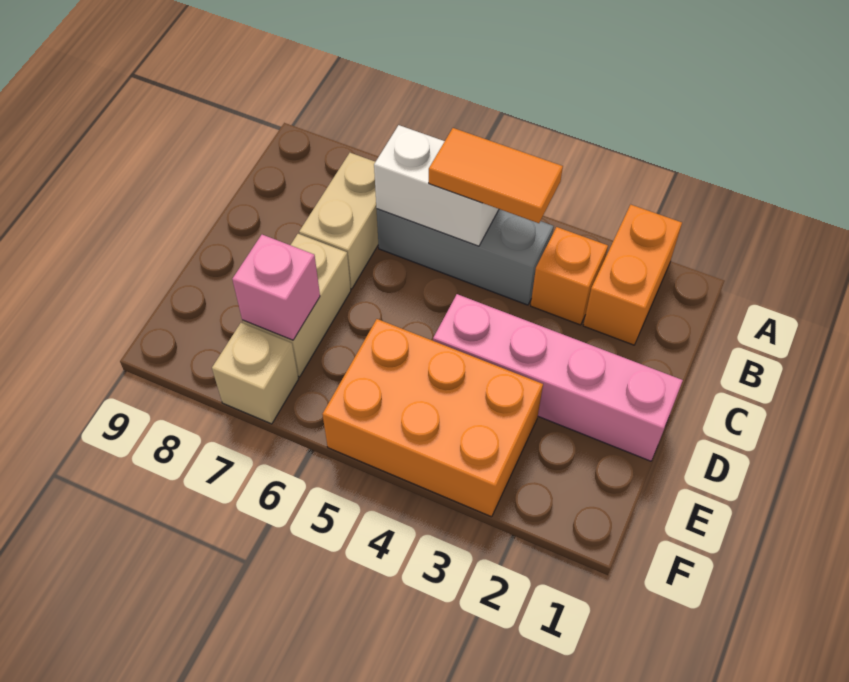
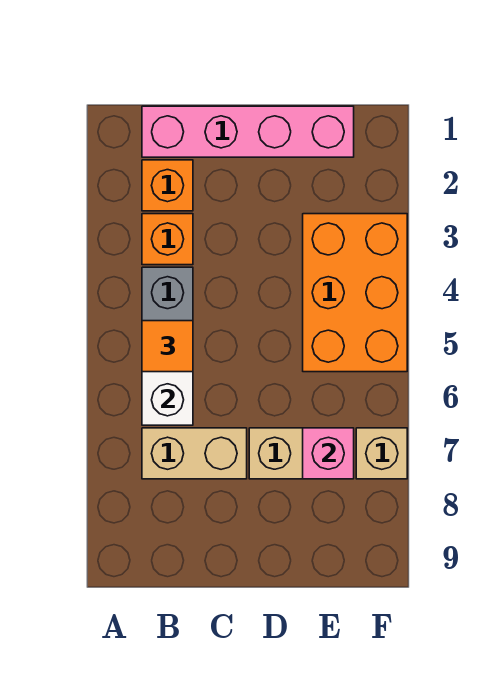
orange 1x2 brick [583,205,682,345] -> orange 1x1 brick [142,160,193,211]
orange 1x2 tile [429,128,563,223] -> orange 1x1 tile [142,321,193,372]
pink 1x4 brick [433,294,683,461] -> pink 1x4 brick turned to [142,106,354,157]

